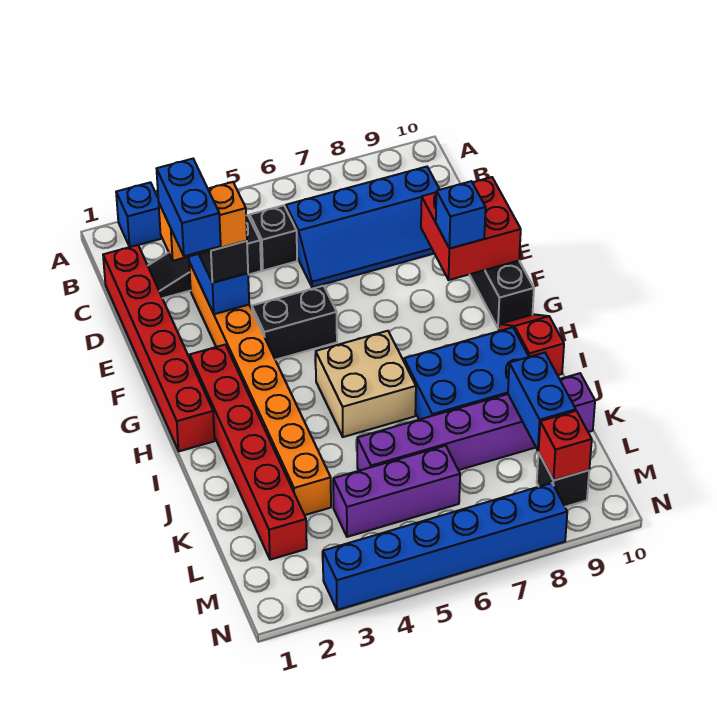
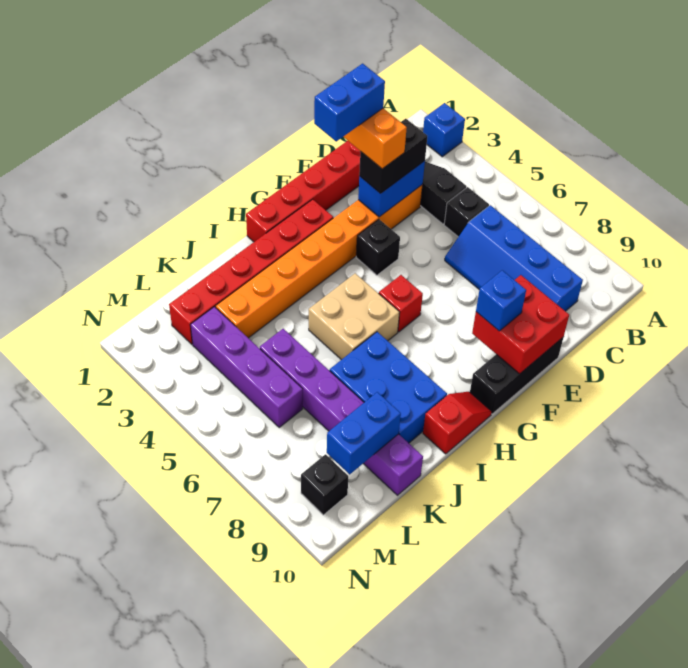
black 1x2 brick [252,286,337,360] -> black 1x1 brick [356,219,400,275]
purple 1x3 brick [333,446,460,537] -> purple 1x4 brick [191,307,303,427]
red 1x1 brick [539,411,592,480] -> red 1x1 brick moved to [379,275,423,332]
blue 1x6 brick [323,483,567,610] -> none

